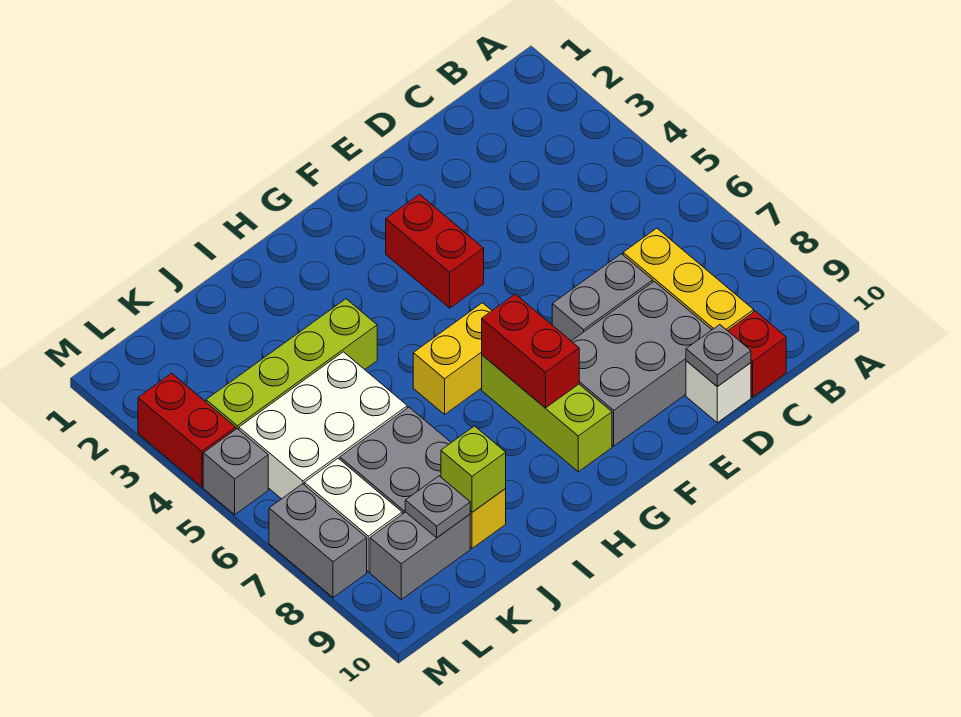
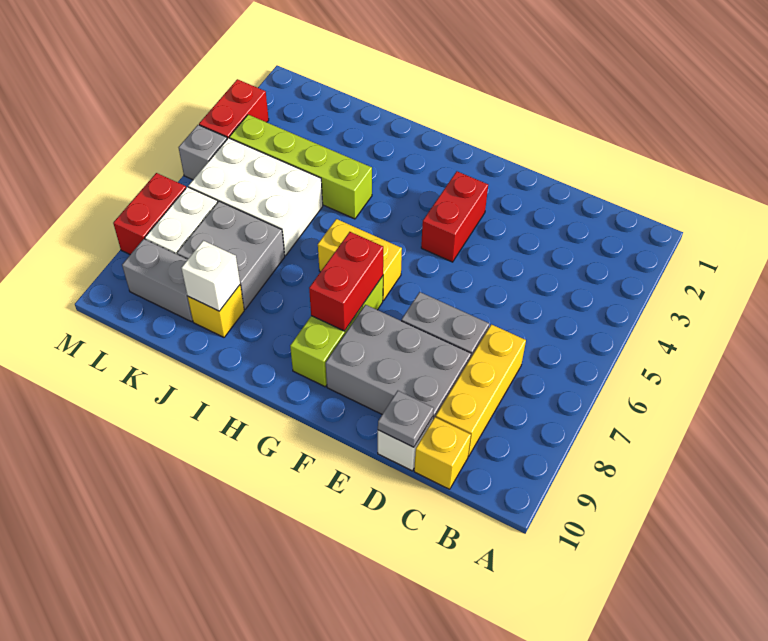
red 1x1 brick [728,311,786,397] -> yellow 1x1 brick [414,417,471,489]
lime 1x1 brick [441,426,506,512] -> white 1x1 brick [181,241,240,311]
grey 1x1 plate [405,476,470,538] -> none
grey 1x2 brick [269,484,367,597] -> red 1x2 brick [113,173,186,255]

